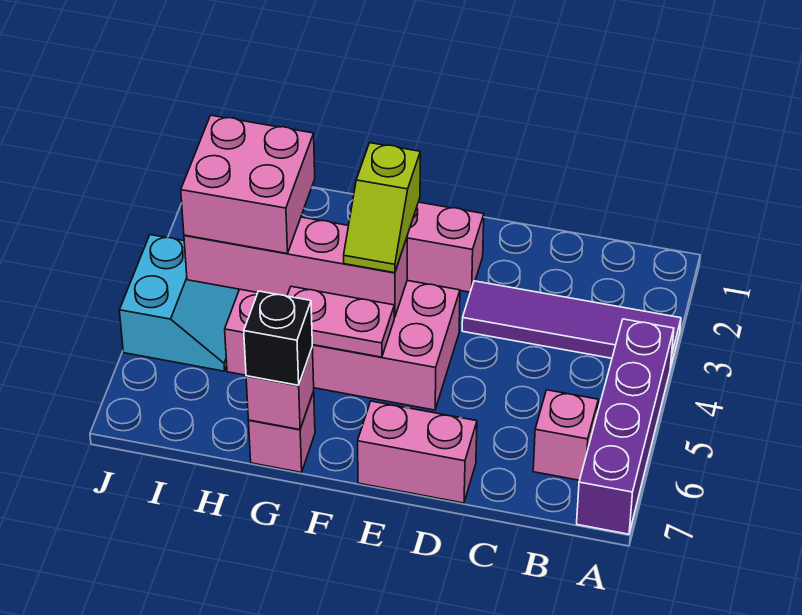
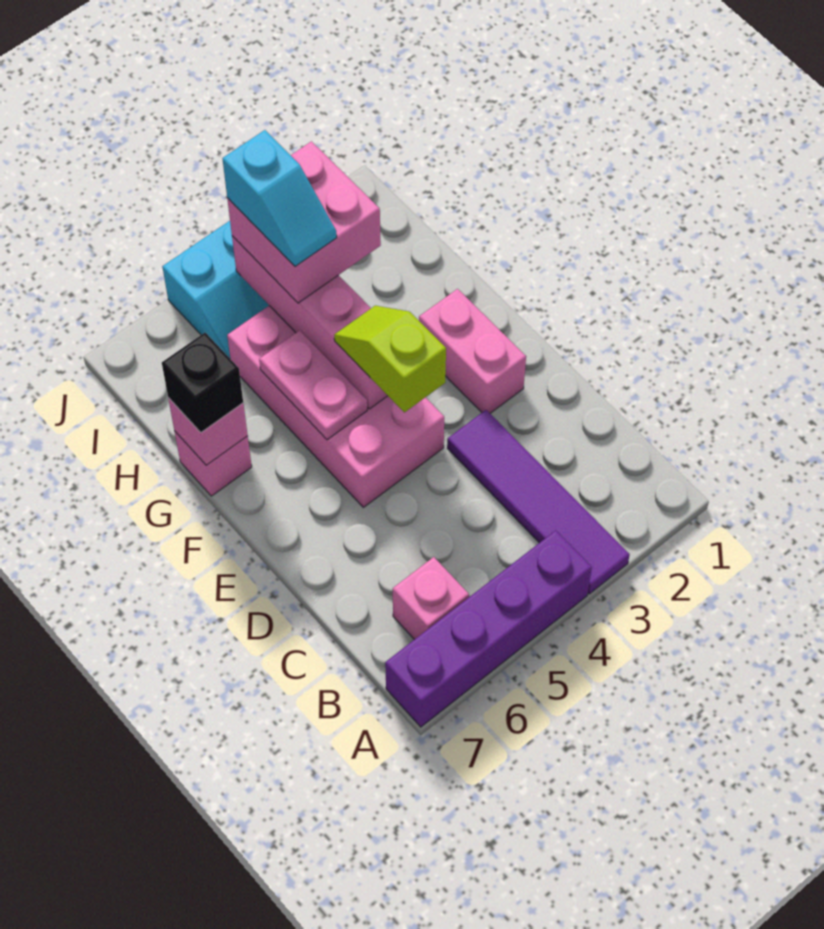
pink 1x2 brick [358,401,477,503] -> none
lime 1x2 slope [344,143,420,273] -> lime 1x2 slope turned to [334,306,446,412]
none -> cyan 1x2 slope [222,130,337,266]

